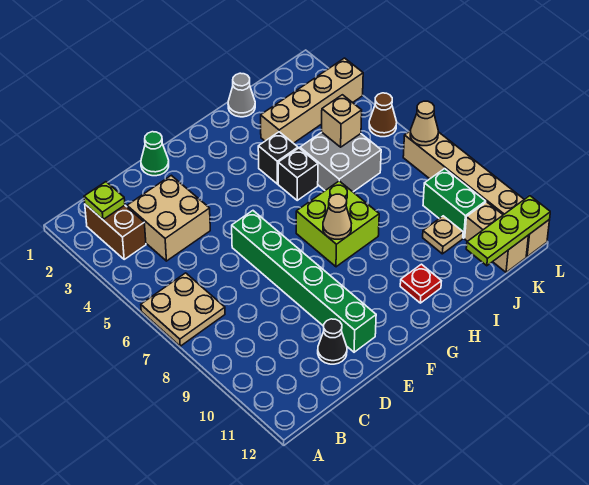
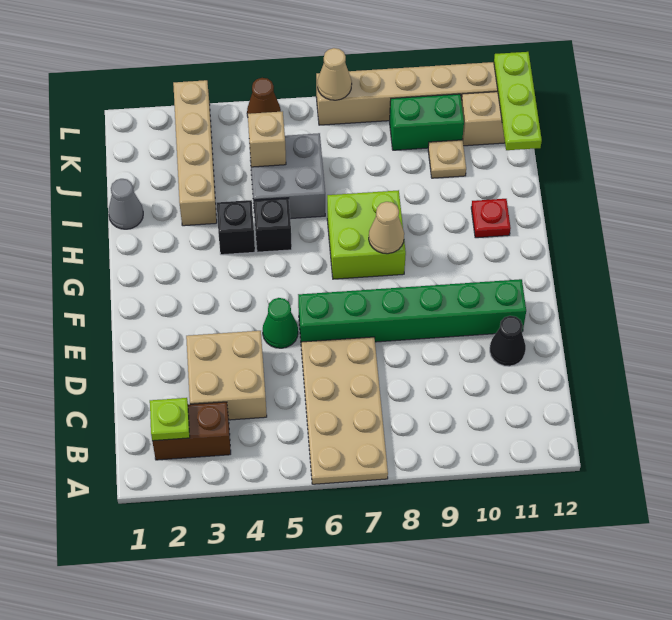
tan 2x2 plate [141,273,225,346] -> tan 2x4 plate [301,337,388,484]
green 1x1 cone [141,132,169,176] -> green 1x1 cone moved to [263,298,298,348]

